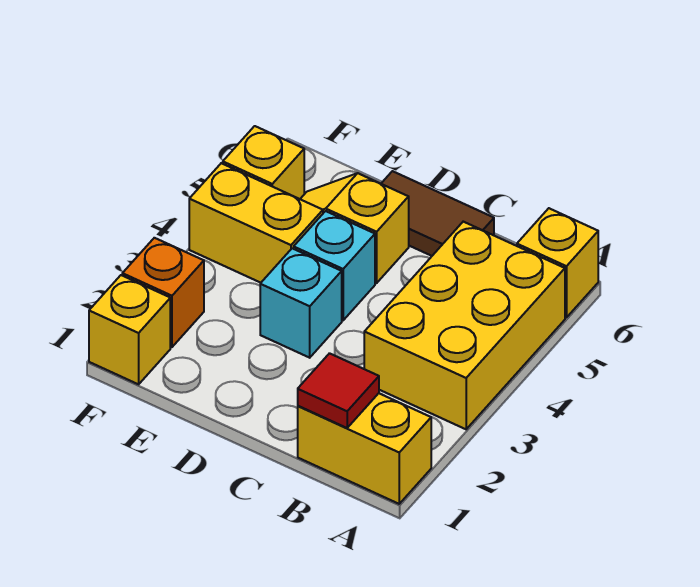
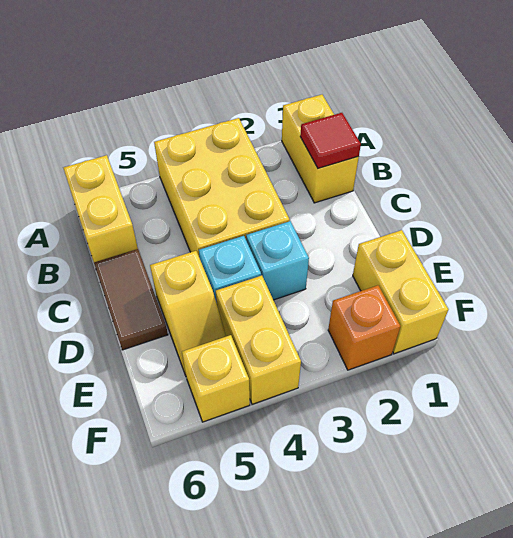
yellow 2x3 brick [364,222,565,429] -> yellow 2x3 brick turned to [154,118,290,255]
yellow 1x1 brick [517,208,598,318] -> yellow 1x2 brick [63,155,138,262]
yellow 1x1 brick [89,275,170,384] -> yellow 1x2 brick [353,230,448,354]

